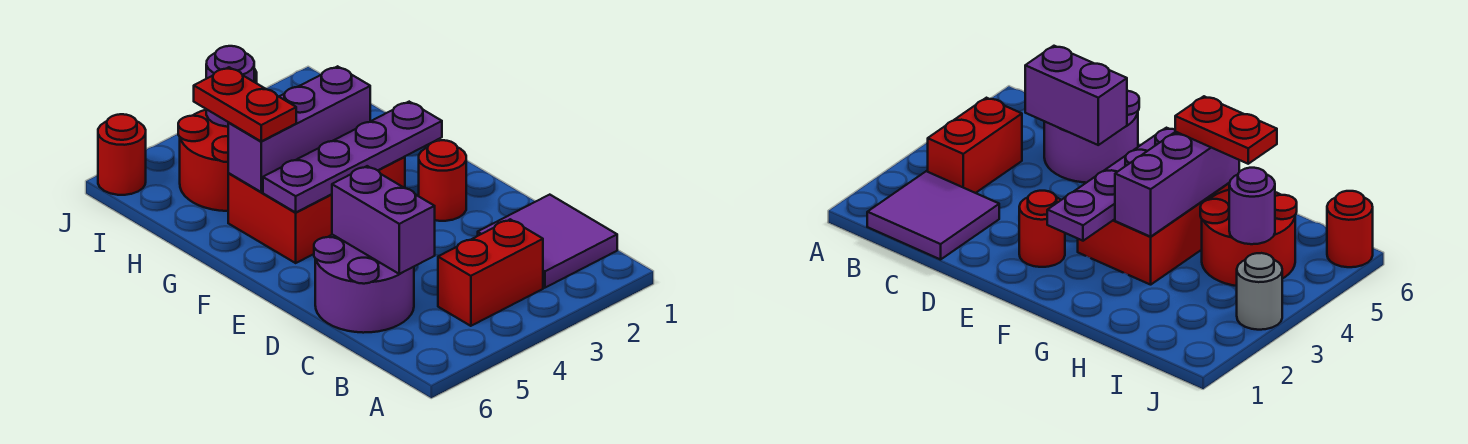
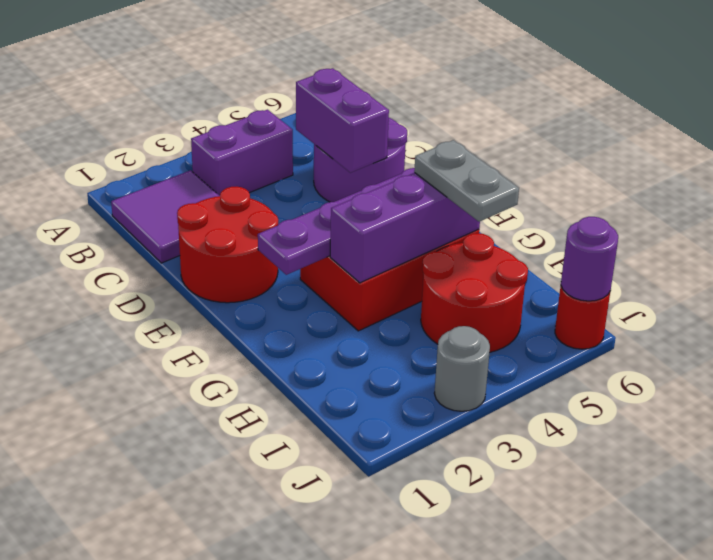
red 1x2 brick [438,219,543,326] -> purple 1x2 brick [191,110,293,196]
red 1x1 round brick [419,140,466,221] -> red 2x2 round brick [177,187,278,303]
red 1x2 plate [194,67,296,141] -> grey 1x2 plate [414,140,519,222]
purple 1x1 round brick [206,46,254,127] -> purple 1x1 round brick moved to [561,217,618,301]

